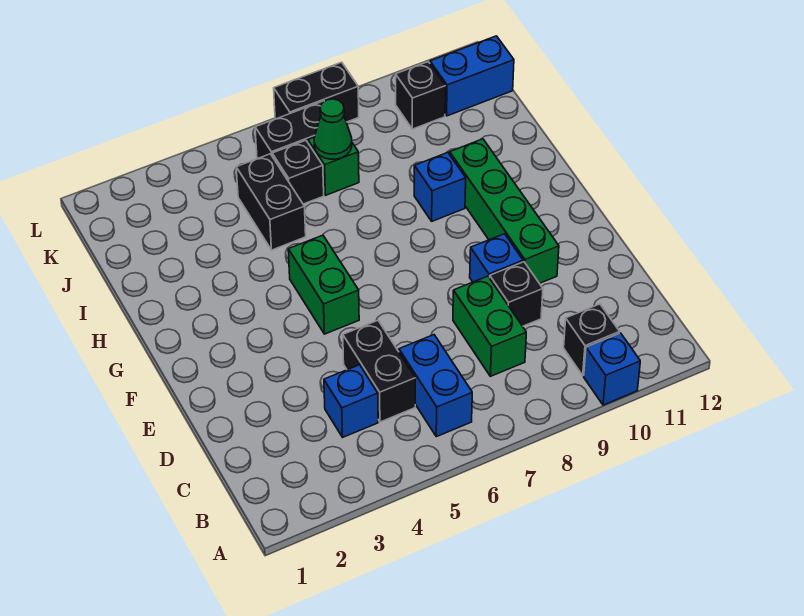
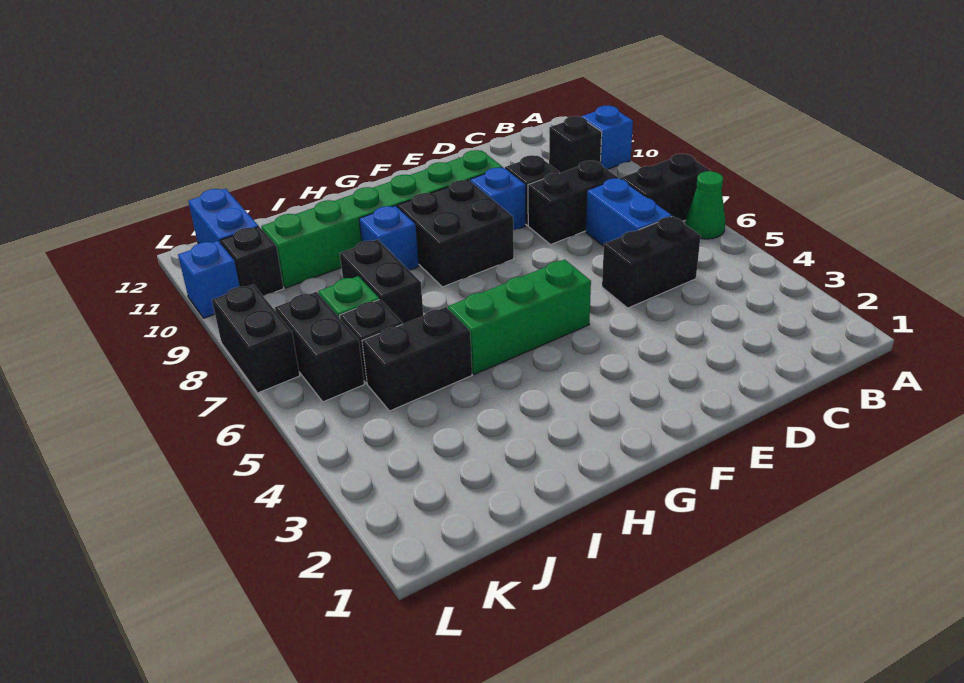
none -> black 1x2 brick [621,154,710,221]
blue 1x2 brick [399,335,472,437] -> blue 1x2 brick turned to [586,178,672,246]
blue 1x1 brick [324,365,378,437] -> blue 1x1 brick moved to [178,241,240,318]
green 1x2 brick [453,276,526,376] -> black 1x2 brick [528,161,618,245]
green 1x4 brick [450,139,559,283] -> green 1x6 brick [261,150,502,288]
green 1x2 brick [288,235,359,334] -> green 1x3 brick [448,260,591,374]
none -> black 2x2 brick [397,180,514,287]
none -> black 1x2 brick [340,239,424,324]
green 1x1 cone [314,99,352,159] -> green 1x1 cone moved to [685,171,726,239]

